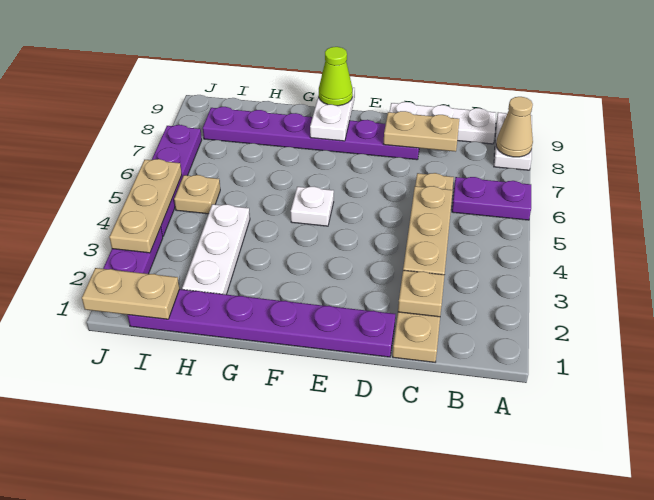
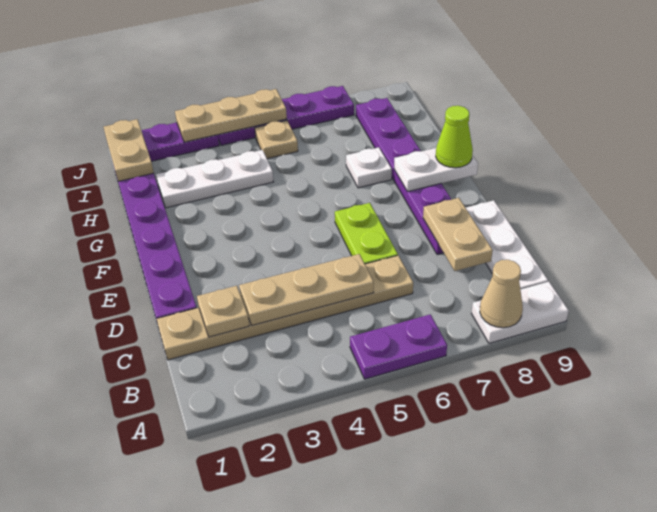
purple 1x2 plate [452,177,531,220] -> purple 1x2 plate turned to [350,314,447,379]
none -> lime 1x2 plate [335,203,398,264]
white 1x1 plate [291,187,334,226] -> white 1x1 plate moved to [346,147,392,188]

